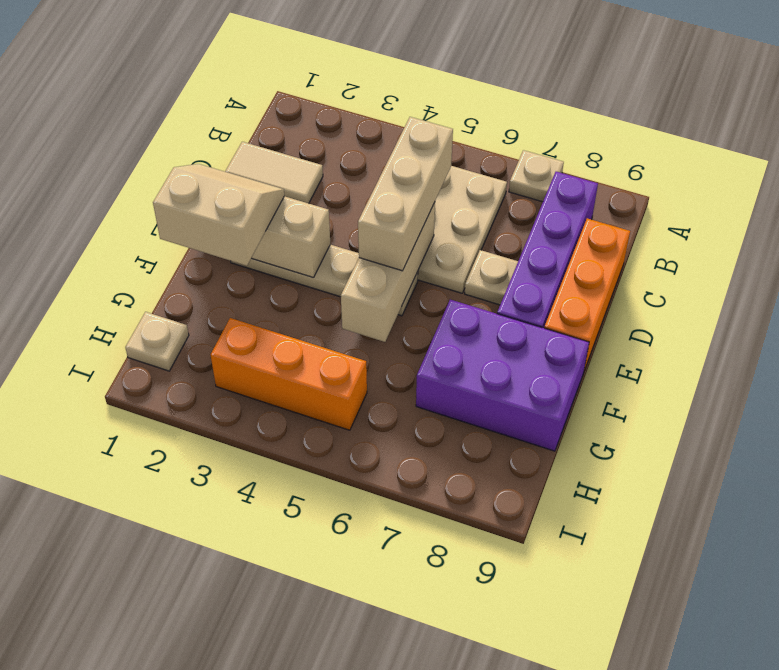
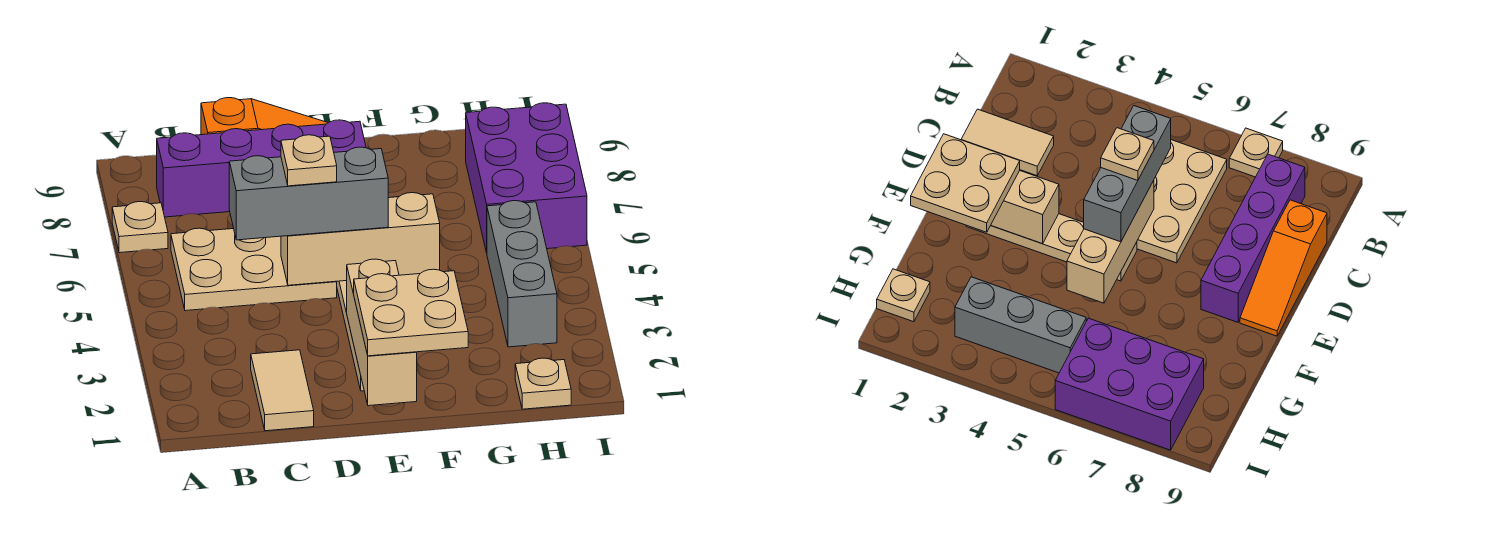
tan 1x3 brick [358,117,453,271] -> grey 1x3 brick [229,147,388,240]
orange 1x3 brick [544,218,630,370] -> orange 1x3 slope [201,98,328,135]
tan 1x1 plate [465,250,518,305] -> tan 1x1 plate moved to [281,135,337,186]
tan 2x2 slope [153,164,284,266] -> tan 2x2 plate [354,269,468,356]
purple 2x3 brick [416,300,589,451] -> purple 2x3 brick moved to [466,103,587,253]
orange 1x3 brick [211,318,367,430] -> grey 1x3 brick [487,201,557,347]

